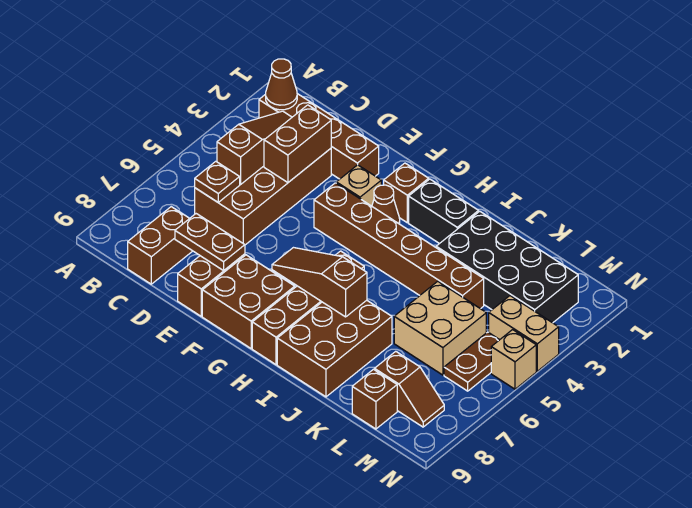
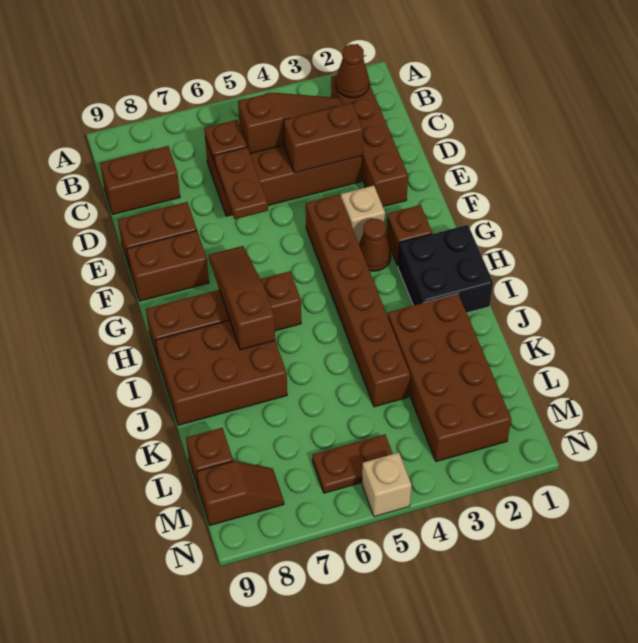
brown 1x2 plate [175,214,245,271] -> brown 1x2 plate moved to [214,147,268,219]
brown 2x2 brick [202,255,295,348] -> brown 1x2 brick [127,231,209,301]
black 1x2 brick [409,179,479,244] -> black 2x2 brick [398,225,493,313]
black 2x4 brick [436,211,578,323] -> brown 2x4 brick [388,294,511,462]
tan 2x2 brick [394,281,486,375] -> none
brown 1x2 slope [374,351,444,427] -> brown 1x2 slope turned to [197,461,284,525]
tan 1x2 brick [489,296,559,371] -> none

